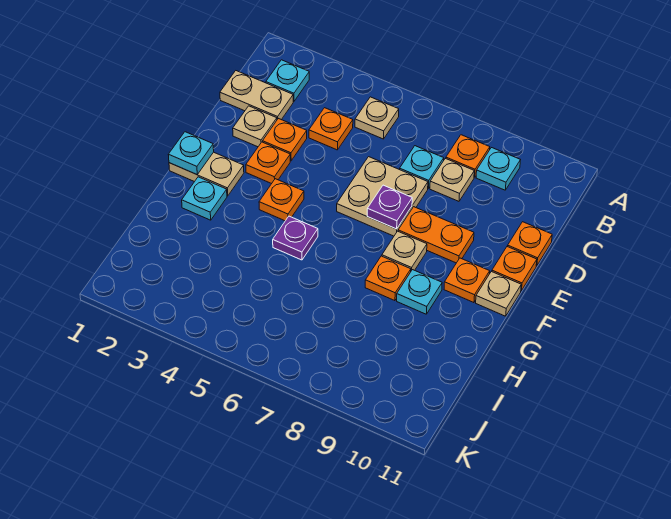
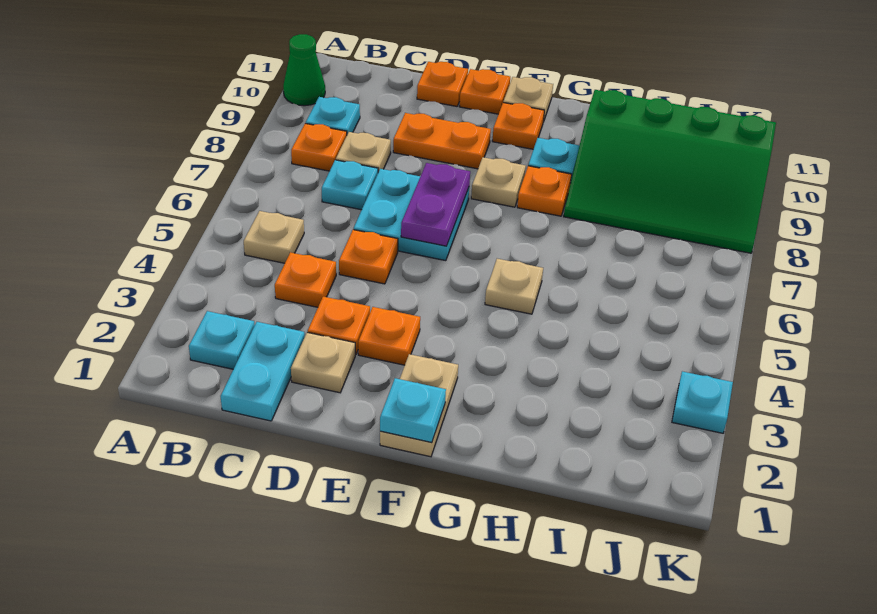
none -> green 1x1 cone [283,34,325,106]
tan 1x2 plate [220,71,293,120] -> cyan 1x2 plate [221,322,305,421]
tan 2x2 plate [337,157,428,236] -> cyan 2x2 plate [354,169,469,261]
purple 1x1 plate [367,185,412,229] -> purple 1x2 plate [401,163,470,246]
orange 1x2 plate [398,207,474,263] -> orange 1x2 plate turned to [393,113,491,169]
orange 1x1 plate [259,179,304,221] -> orange 1x1 plate moved to [339,230,398,284]
cyan 1x1 plate [182,177,227,220] -> cyan 1x1 plate moved to [672,371,733,433]
purple 1x1 plate [273,216,318,260] -> tan 1x1 plate [485,259,543,314]
none -> green 3x4 slope [564,90,776,253]

